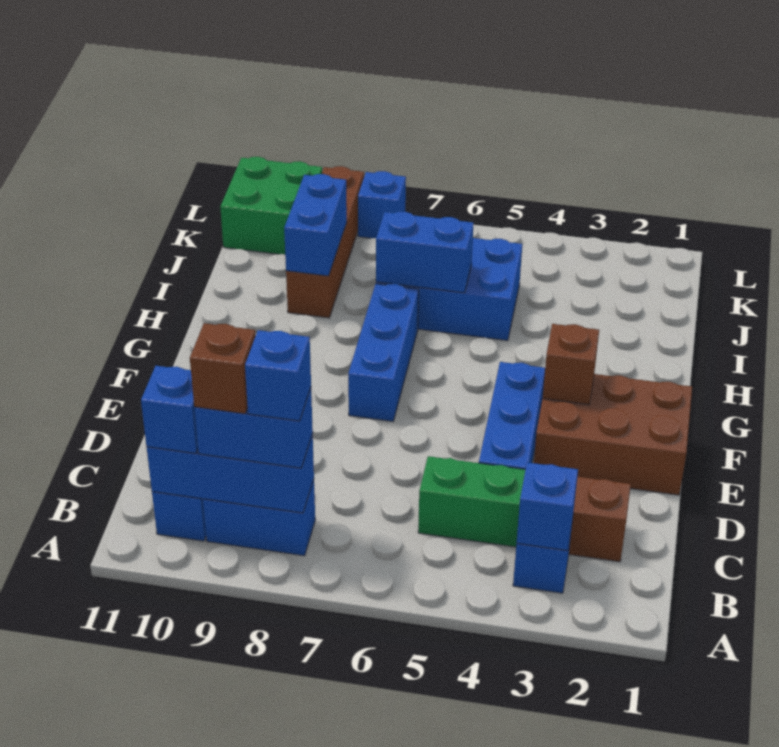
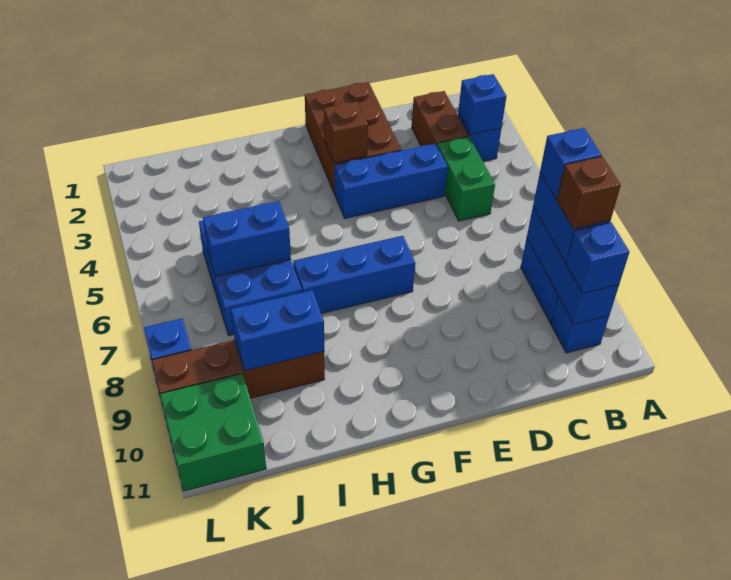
blue 1x2 brick [376,212,473,293] -> blue 1x2 brick turned to [203,201,291,276]

